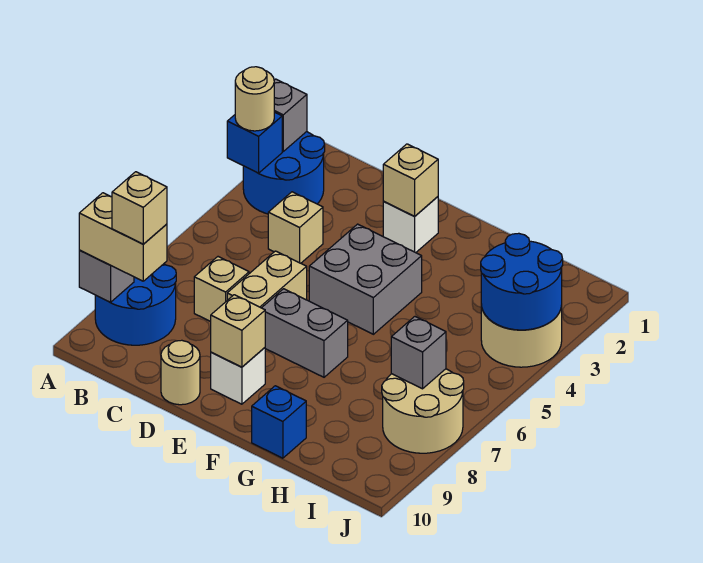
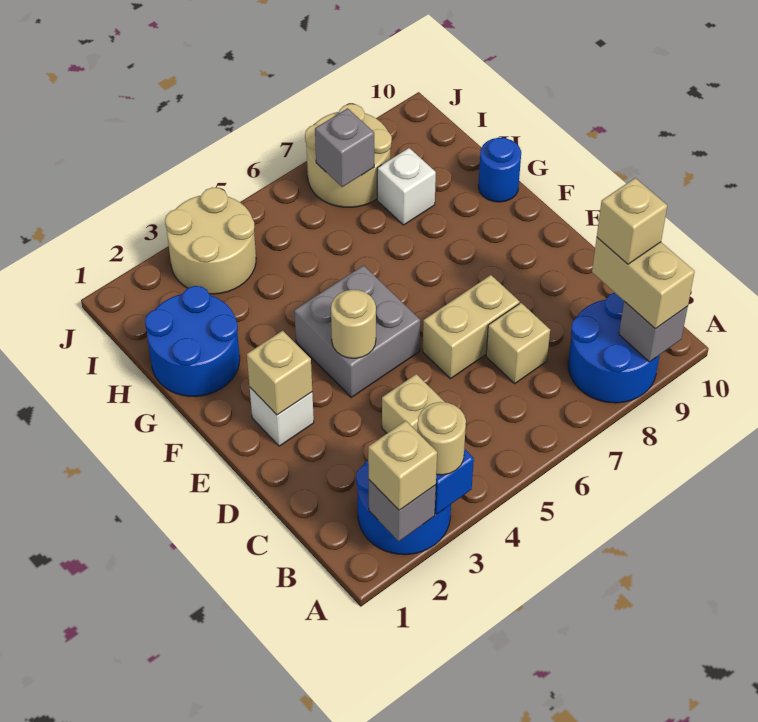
tan 1x1 round brick [161,340,200,405] -> tan 1x1 round brick moved to [331,290,376,358]
grey 1x2 brick [262,289,348,377] -> none
white 1x1 brick [211,348,265,404] -> white 1x1 brick moved to [377,148,436,225]
tan 1x1 brick [211,295,265,367] -> tan 1x1 brick moved to [368,421,437,510]
blue 1x1 brick [252,386,306,458] -> blue 1x1 round brick [478,137,521,202]
blue 2x2 round brick [481,233,563,330] -> blue 2x2 round brick moved to [145,286,240,396]

